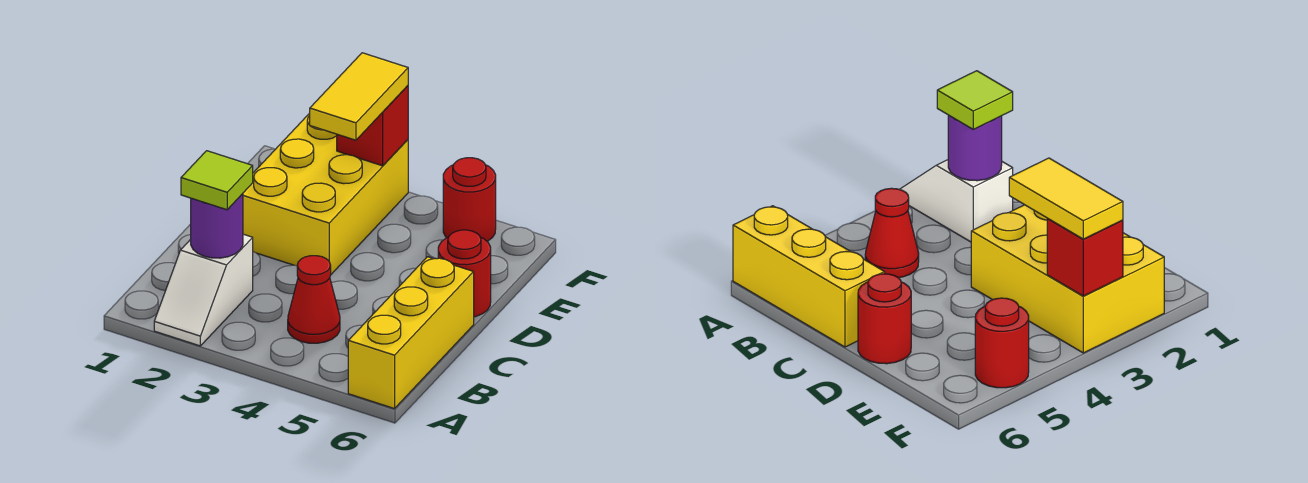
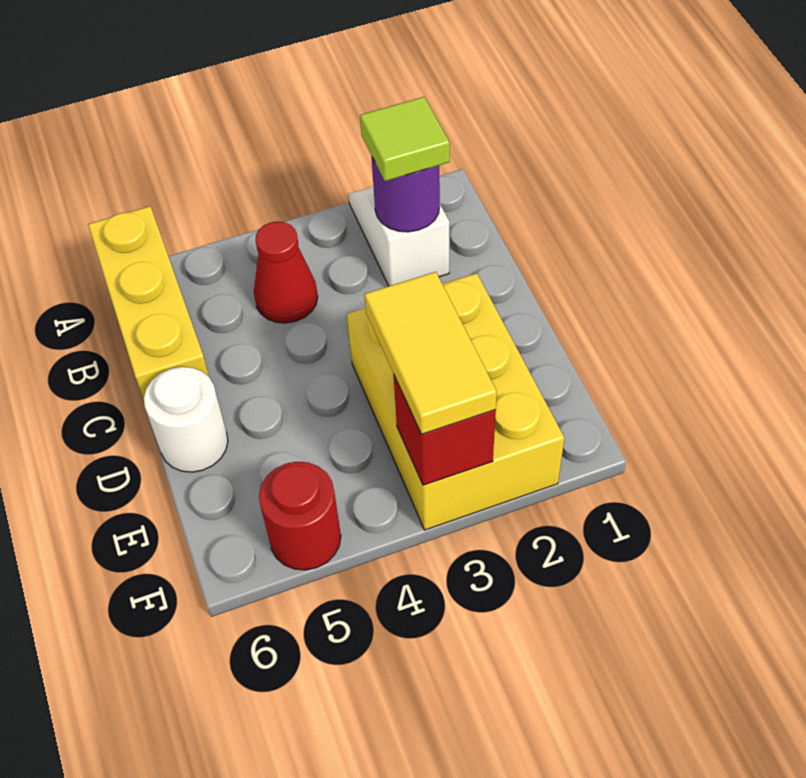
red 1x1 round brick [438,230,491,317] -> white 1x1 round brick [144,367,228,472]

